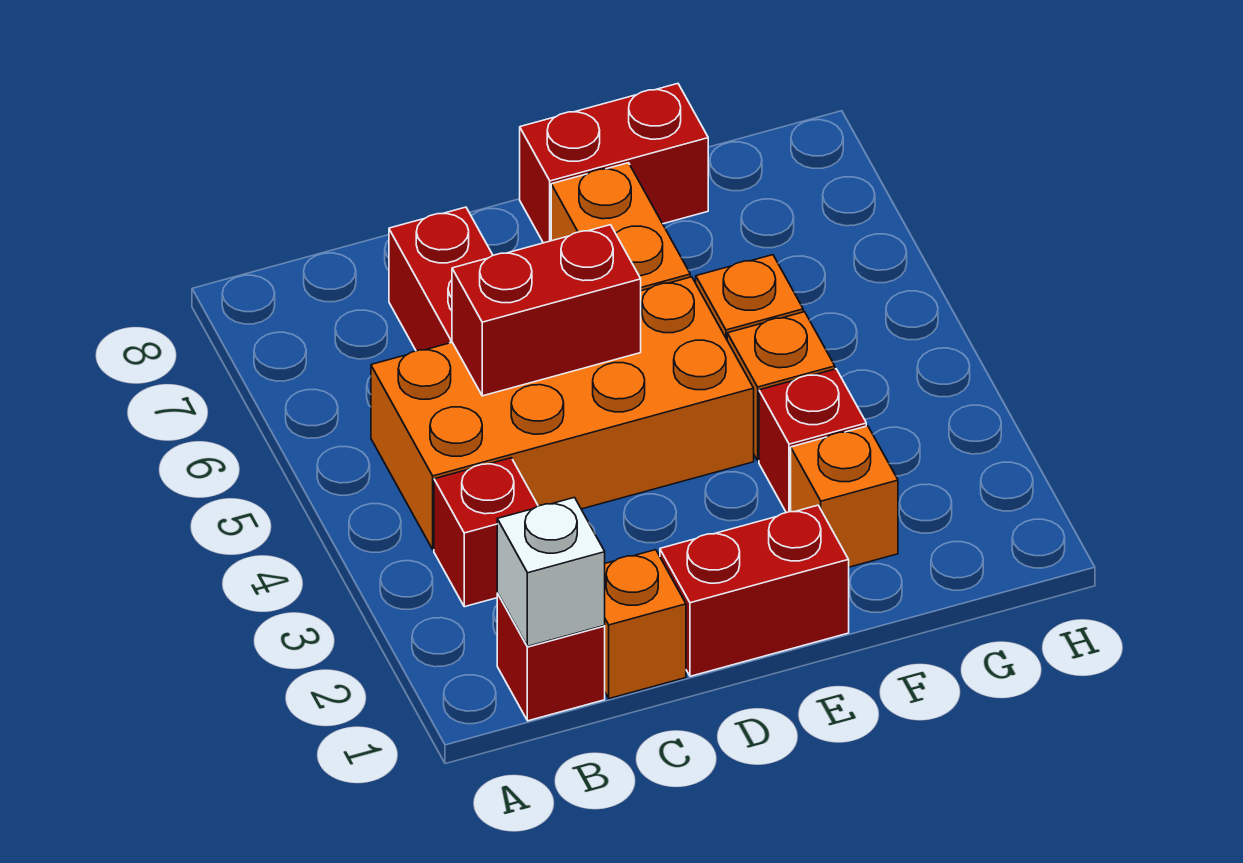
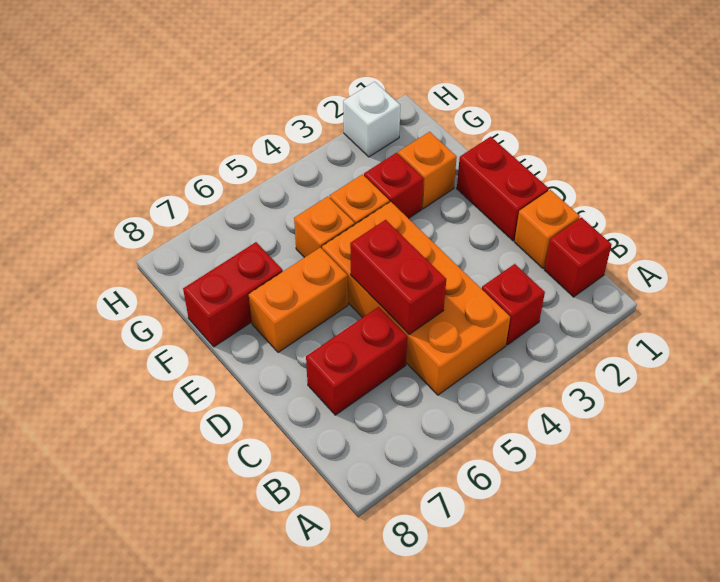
white 1x1 brick [497,498,605,646] -> white 1x1 brick moved to [343,82,400,157]
red 1x2 brick [520,84,708,243] -> red 1x2 brick turned to [183,242,283,347]

